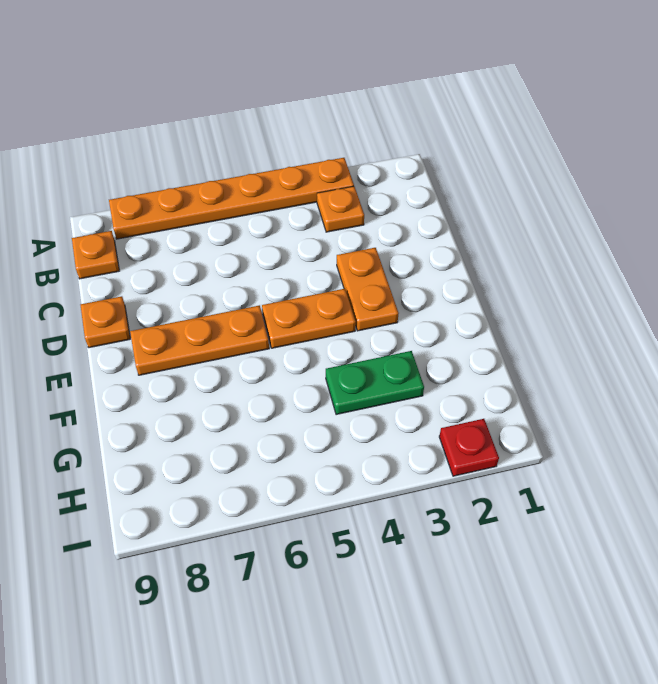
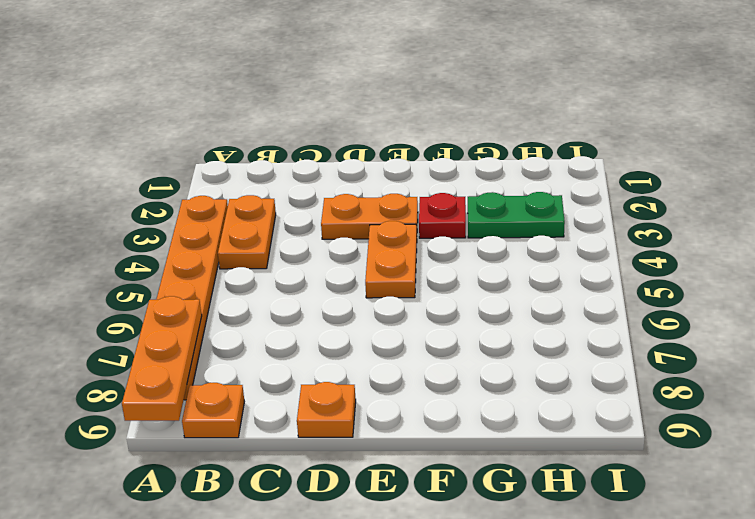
orange 1x1 plate [317,186,364,232] -> orange 1x2 plate [218,195,276,269]
orange 1x3 plate [130,305,269,375] -> orange 1x3 plate moved to [122,296,202,421]
green 1x2 plate [326,351,424,415] -> green 1x2 plate turned to [468,192,565,238]
red 1x1 plate [439,419,499,476] -> red 1x1 plate moved to [419,193,466,238]

